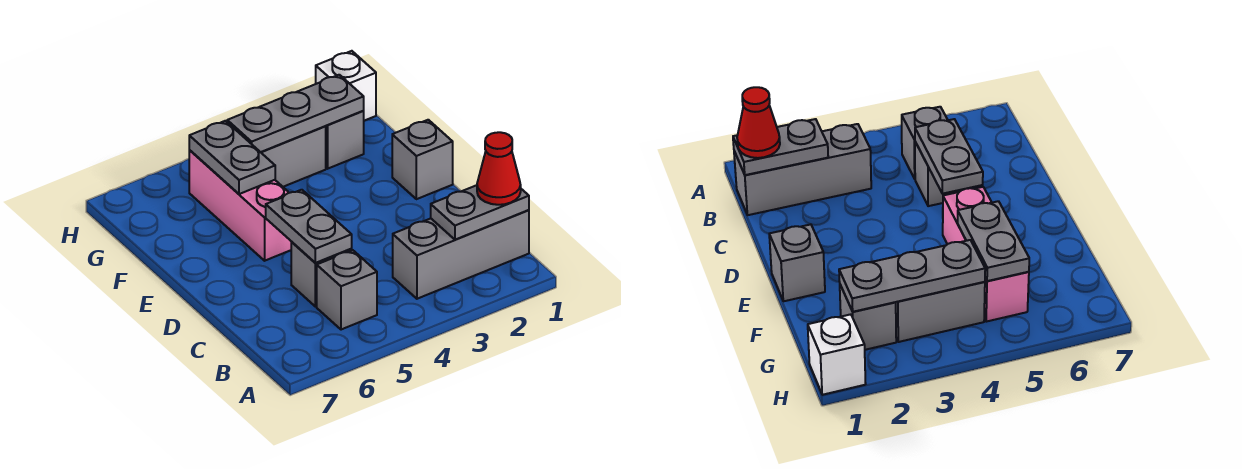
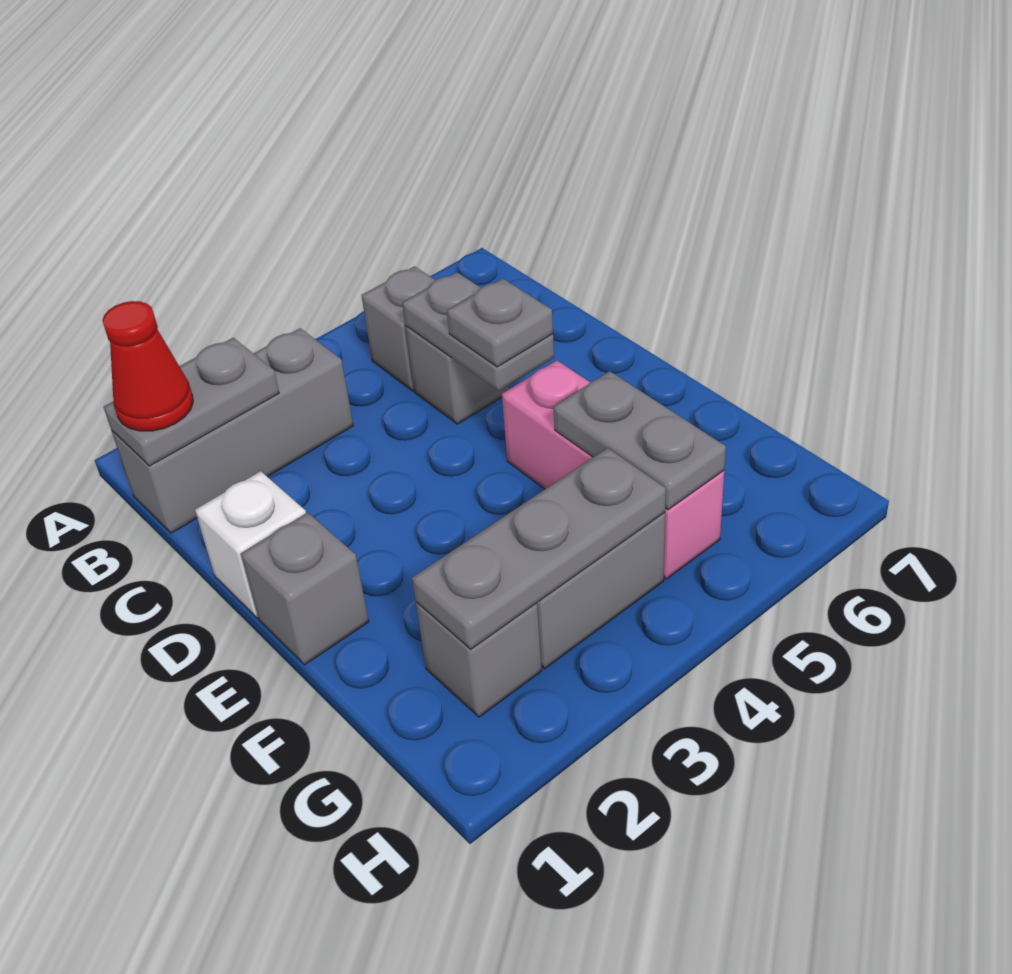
none -> grey 1x1 plate [447,279,553,367]
white 1x1 brick [316,51,376,121] -> white 1x1 brick moved to [195,471,306,618]

